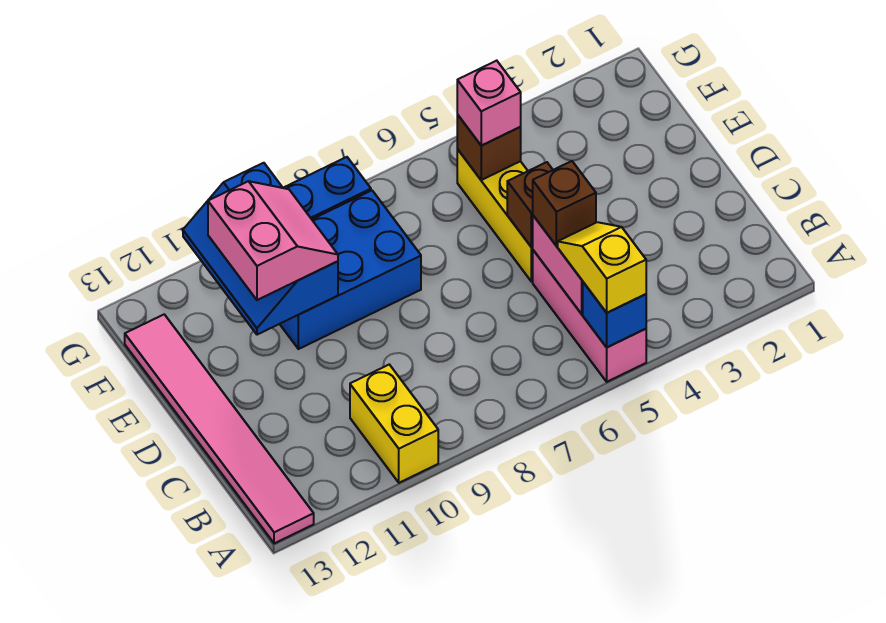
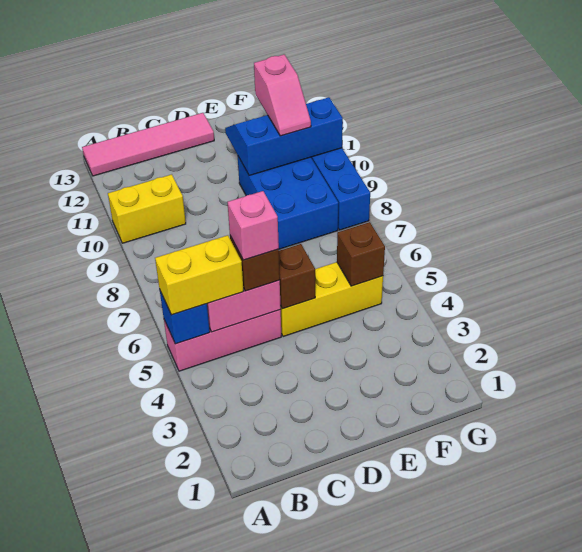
yellow 1x2 slope [558,222,646,313] -> yellow 1x2 brick [155,235,243,315]
pink 1x6 tile [125,314,314,543] -> pink 1x4 tile [82,113,214,176]
pink 2x2 slope [208,181,338,300] -> pink 1x2 slope [254,55,311,136]
pink 1x1 brick [457,61,521,146] -> pink 1x1 brick moved to [227,191,279,260]

